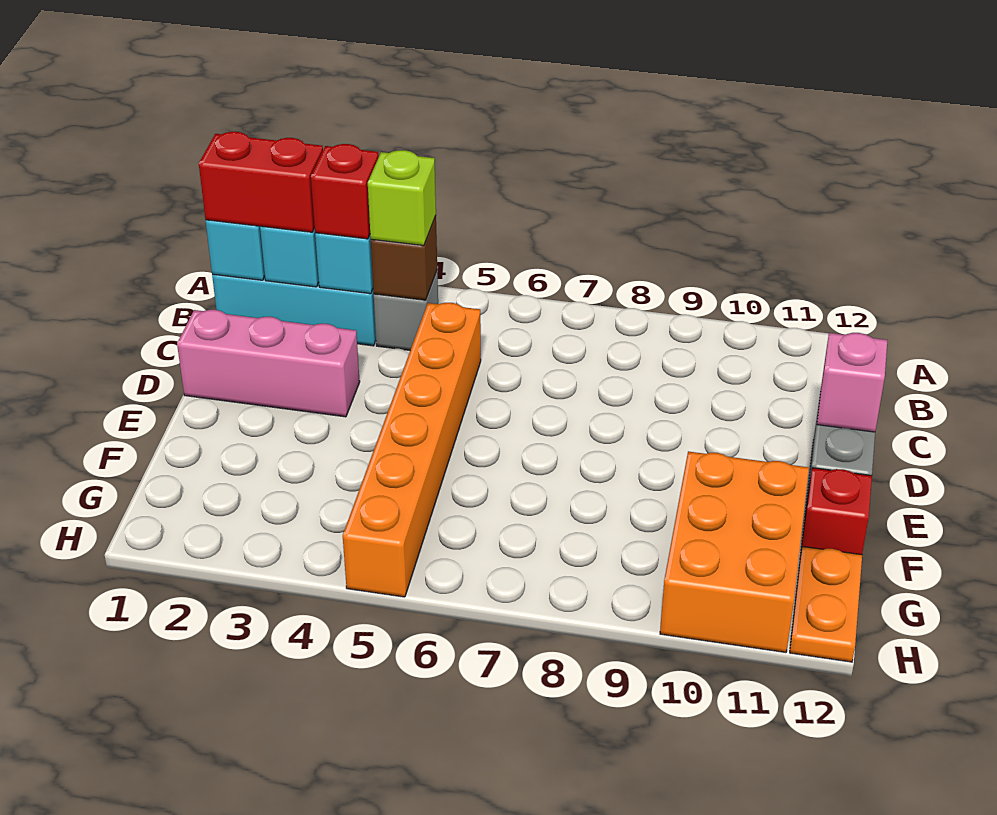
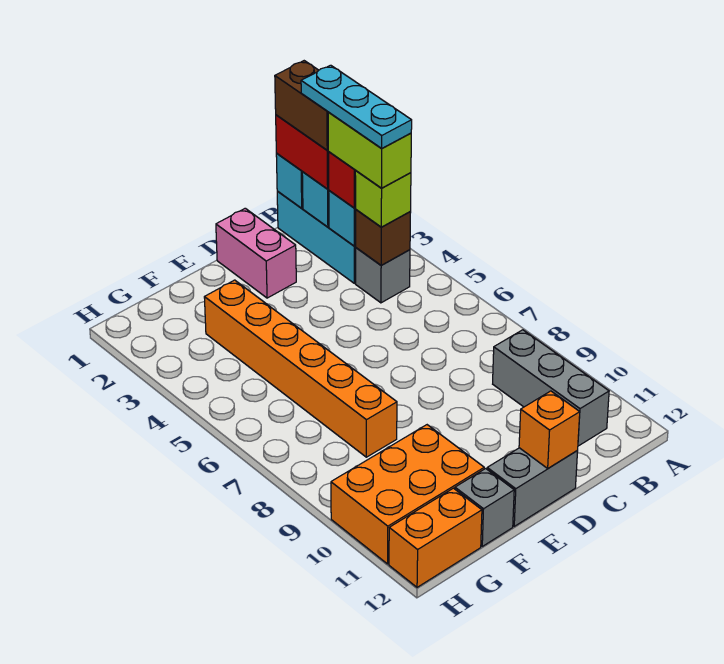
none -> brown 1x2 brick [275,61,328,150]
none -> cyan 1x3 plate [301,65,412,148]
none -> lime 1x2 brick [328,112,411,188]
none -> grey 1x3 brick [493,330,609,446]
orange 1x6 brick [343,303,481,597] -> orange 1x6 brick turned to [204,280,397,457]
pink 1x3 brick [177,310,360,417] -> pink 1x2 brick [216,208,296,298]
pink 1x1 brick [817,333,887,432] -> orange 1x1 brick [519,391,580,468]
red 1x1 brick [801,468,872,555] -> grey 1x1 brick [455,469,514,546]
orange 1x2 plate [790,546,862,662] -> orange 1x2 brick [389,488,482,587]

